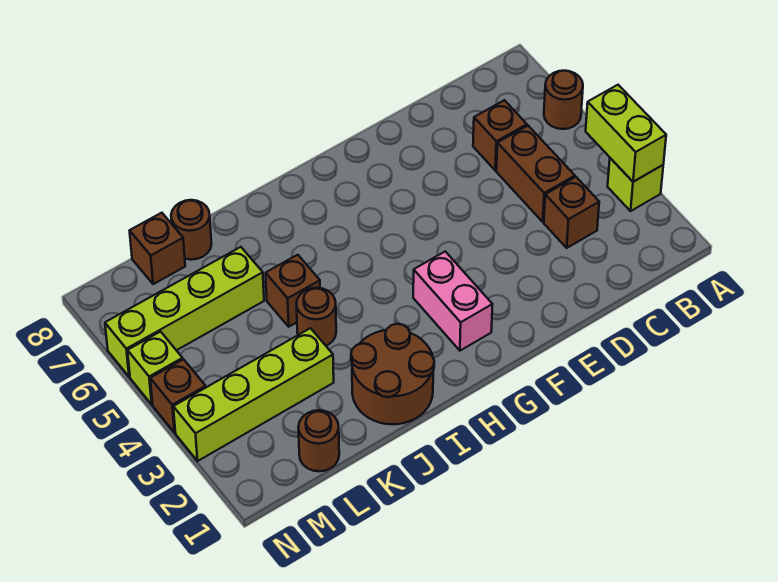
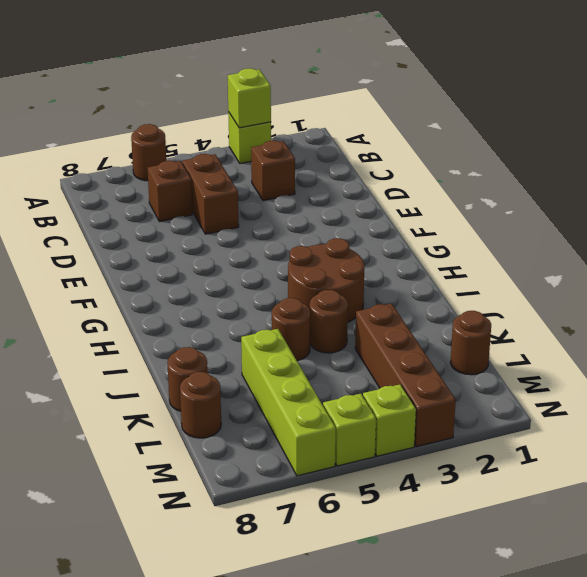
lime 1x2 brick [586,85,666,182] -> lime 1x1 brick [228,68,271,128]
brown 1x2 brick [496,126,575,222] -> brown 1x2 brick turned to [182,154,239,234]
pink 1x2 brick [413,251,493,351] -> none
brown 2x2 round brick [351,324,434,424] -> brown 2x2 round brick moved to [288,238,365,322]
brown 1x1 brick [266,255,320,327] -> brown 1x1 round brick [272,298,310,361]
lime 1x4 brick [173,328,334,461] -> brown 1x4 brick [355,304,456,447]
brown 1x1 brick [130,213,185,284] -> brown 1x1 round brick [180,372,221,438]
brown 1x1 brick [150,359,206,433] -> lime 1x1 brick [363,384,416,456]

